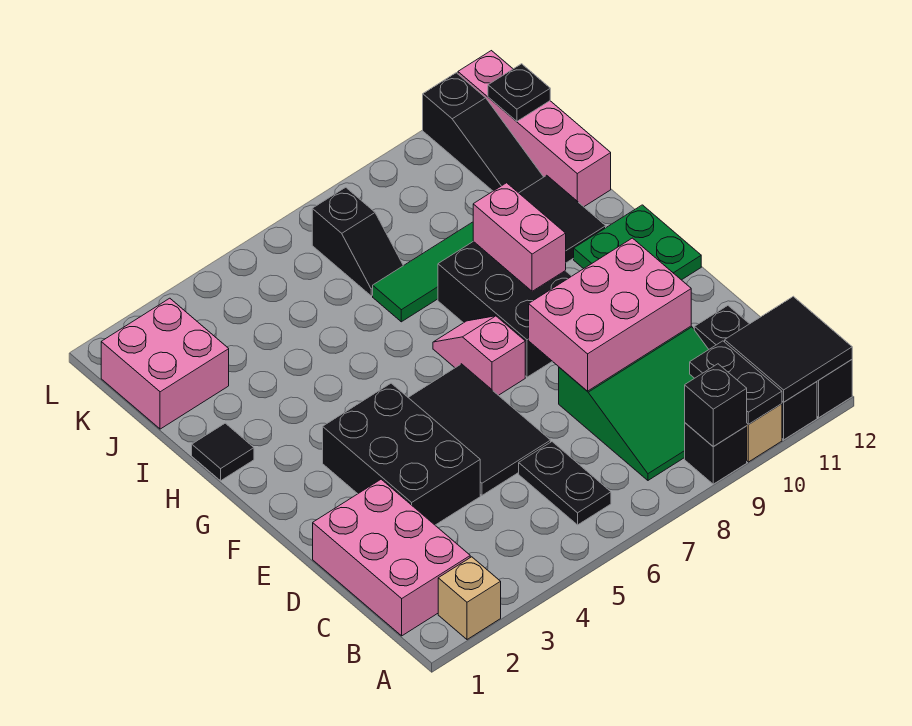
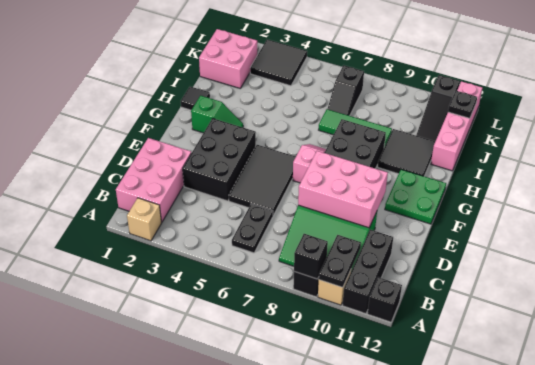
black 2x2 tile [725,296,852,402] -> black 2x2 tile moved to [250,39,307,86]
none -> green 1x2 slope [191,96,243,133]
pink 1x2 brick [473,183,566,291] -> none

